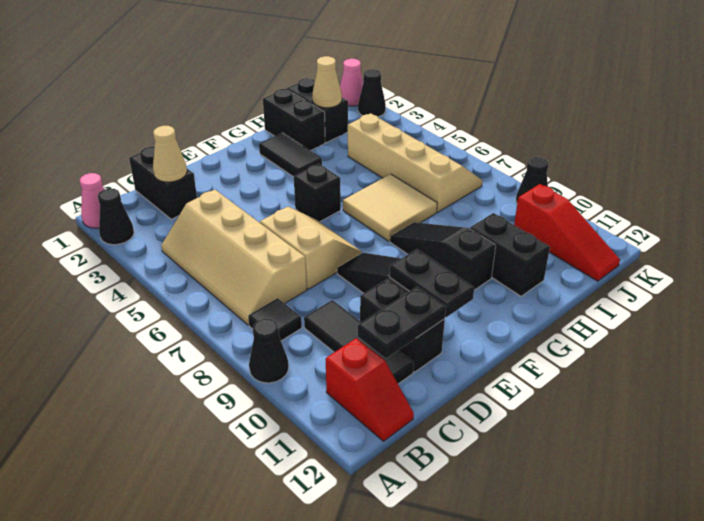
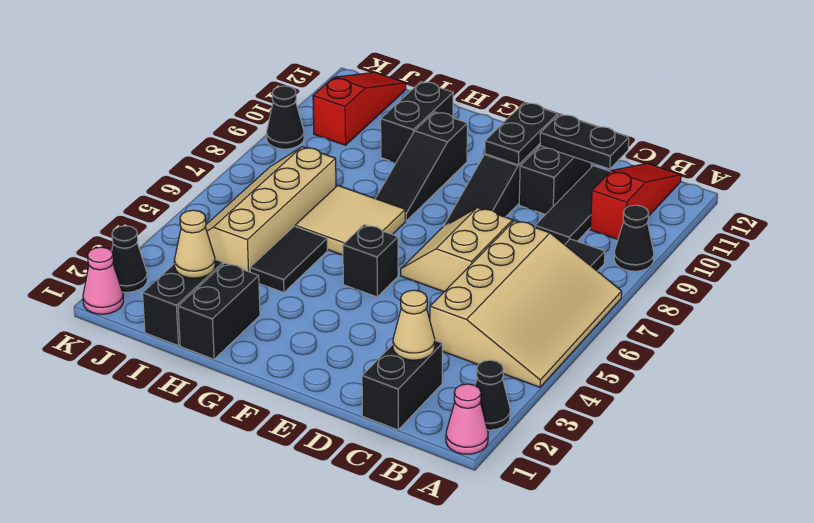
tan 2x4 slope [161,190,307,325] -> tan 3x4 slope [430,221,622,387]
red 1x2 slope [326,338,414,441] -> red 1x3 slope [590,163,681,239]
black 1x2 tile [259,133,322,177] -> black 1x2 tile moved to [250,226,327,293]

